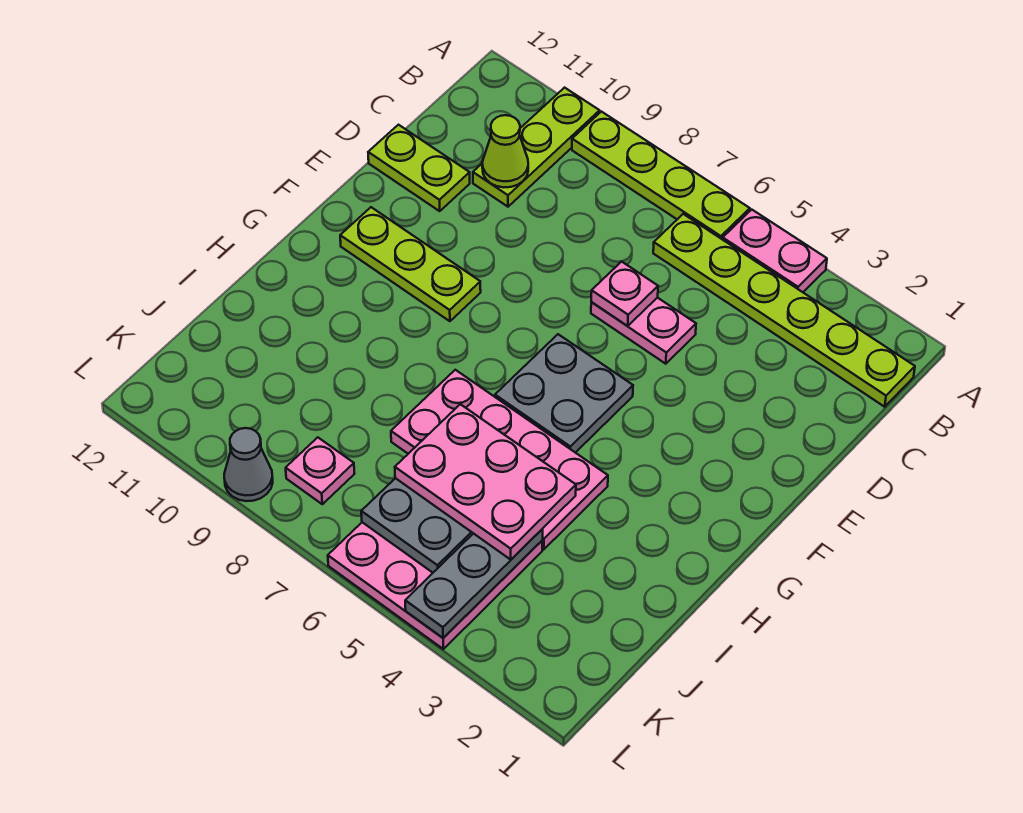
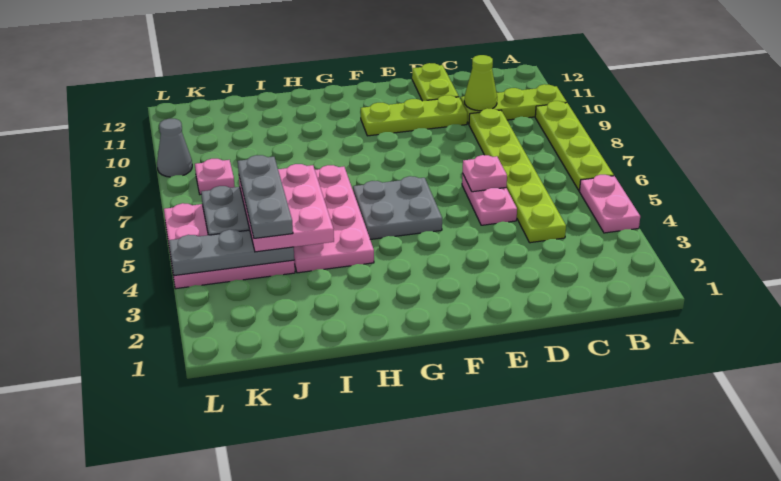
lime 1x6 plate [653,214,915,407] -> lime 1x6 plate moved to [469,108,566,243]
lime 1x3 plate [340,207,481,321] -> lime 1x3 plate turned to [361,95,467,136]
none -> grey 1x3 plate [238,155,293,238]

